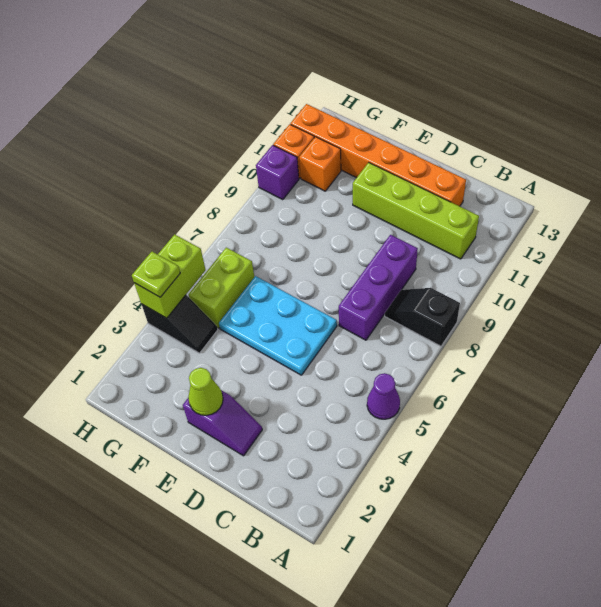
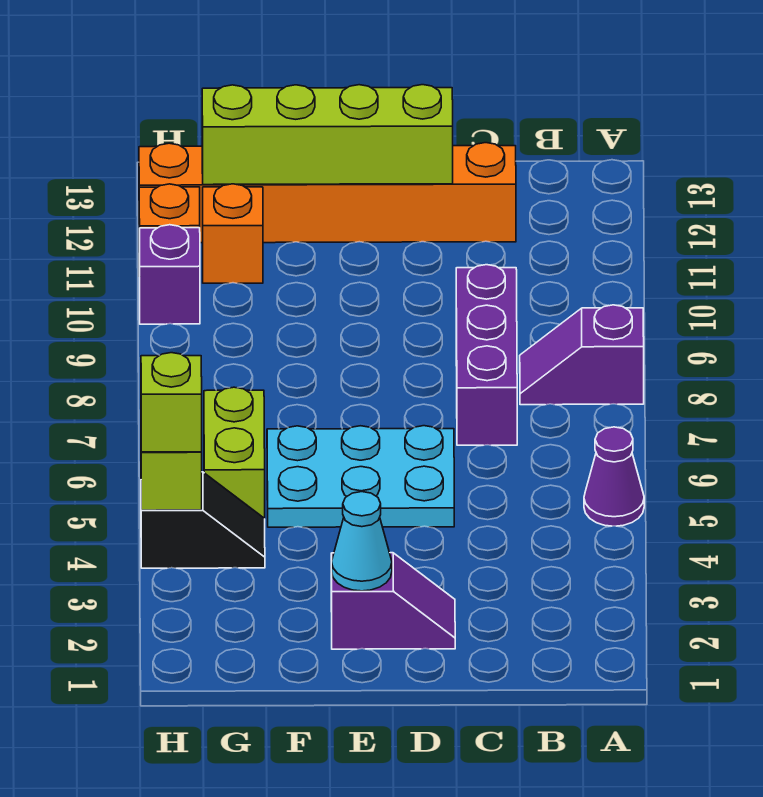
black 1x2 slope [385,288,460,346] -> purple 1x2 slope [520,305,644,405]
lime 1x4 brick [353,162,479,259] -> lime 1x4 brick moved to [202,85,453,185]
lime 1x1 cone [188,368,223,415] -> cyan 1x1 cone [332,492,392,591]
lime 1x1 plate [132,252,180,297] -> lime 1x1 brick [141,353,202,452]

